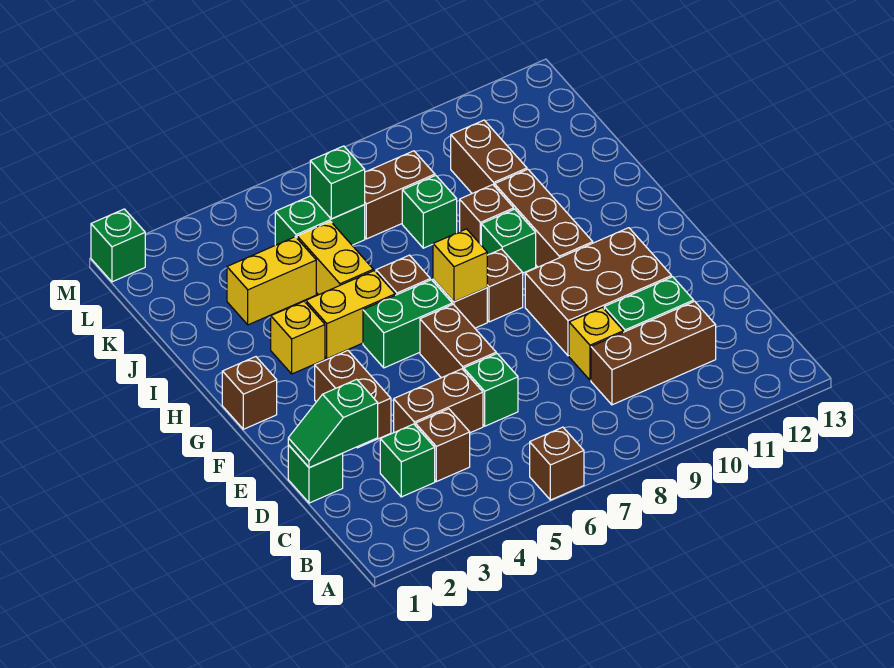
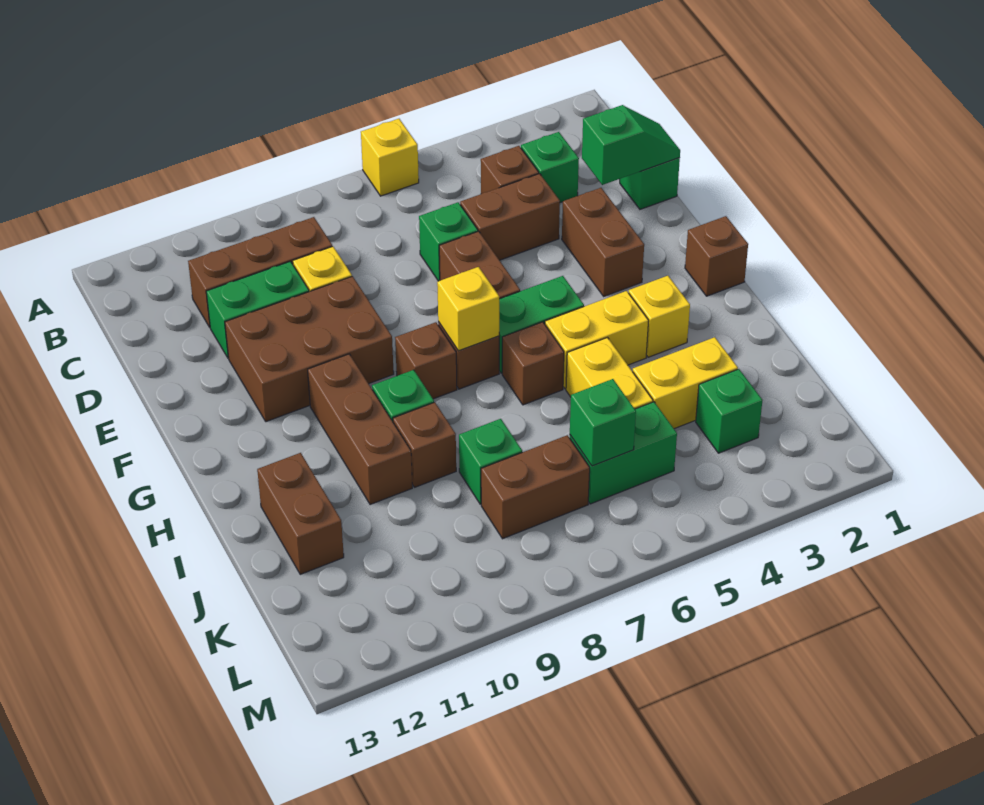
brown 1x1 brick [530,427,584,500] -> yellow 1x1 brick [361,119,419,196]
brown 1x2 brick [451,120,527,193] -> brown 1x2 brick moved to [257,453,344,574]
green 1x1 brick [91,209,145,282] -> green 1x1 brick moved to [696,369,762,453]

